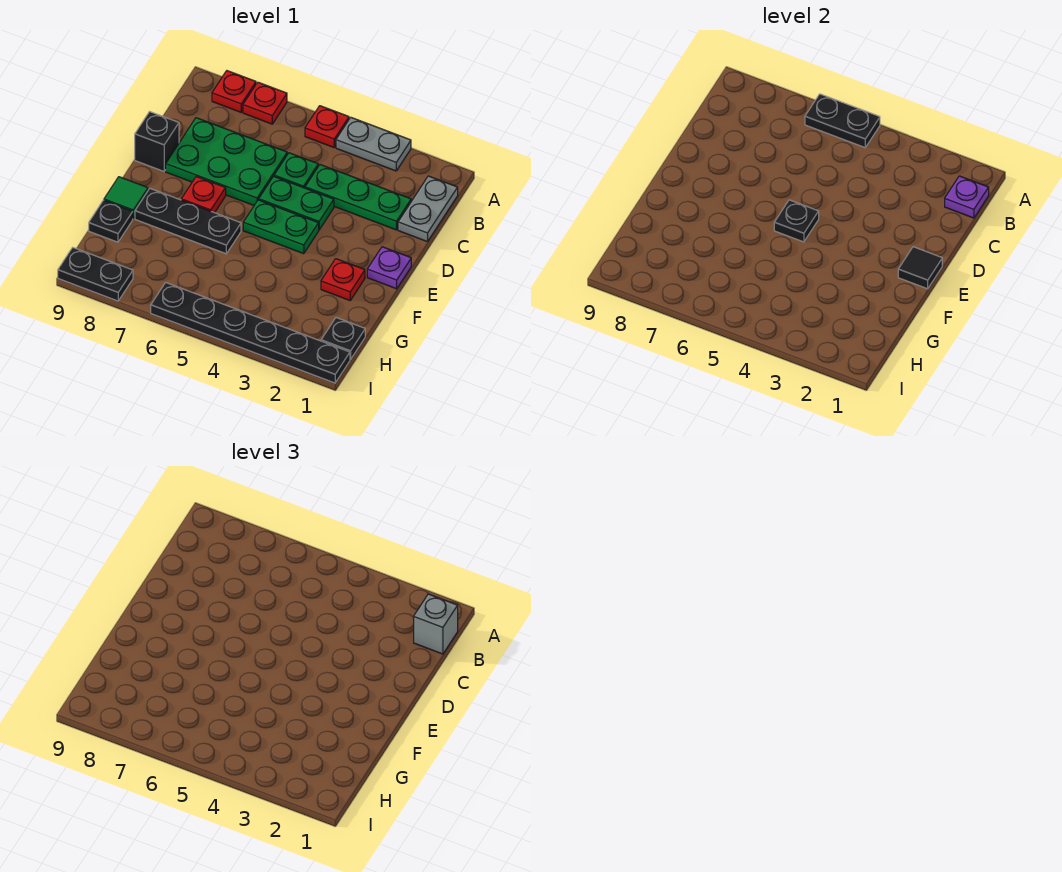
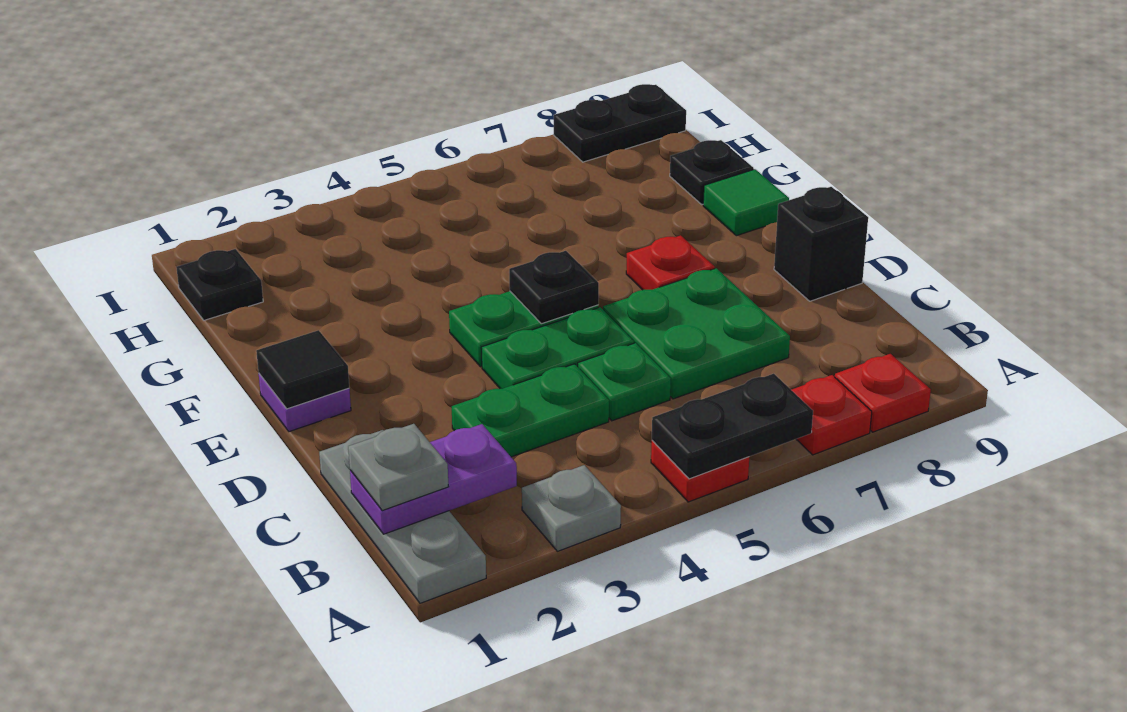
grey 1x2 plate [336,118,411,171] -> grey 1x1 plate [522,465,621,551]
grey 1x2 plate [398,176,458,242] -> grey 1x3 plate [319,430,486,603]
purple 1x1 plate [945,176,989,218] -> purple 1x2 plate [350,424,517,534]
grey 1x1 brick [414,594,458,654] -> grey 1x1 plate [348,424,448,511]
green 1x3 plate [305,165,411,230] -> green 1x2 plate [452,364,609,457]
green 2x3 plate [166,118,287,205] -> green 2x2 plate [603,268,790,399]
red 1x1 plate [321,259,365,300] -> none
black 1x3 plate [135,189,241,254] -> none
black 1x6 plate [151,283,350,383] -> none

